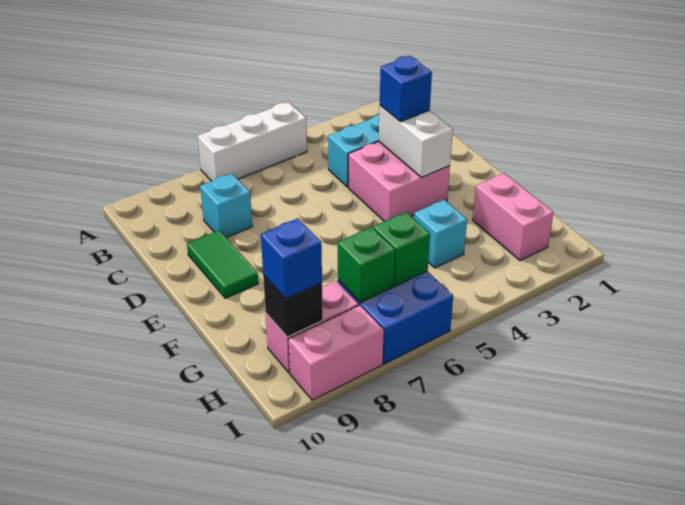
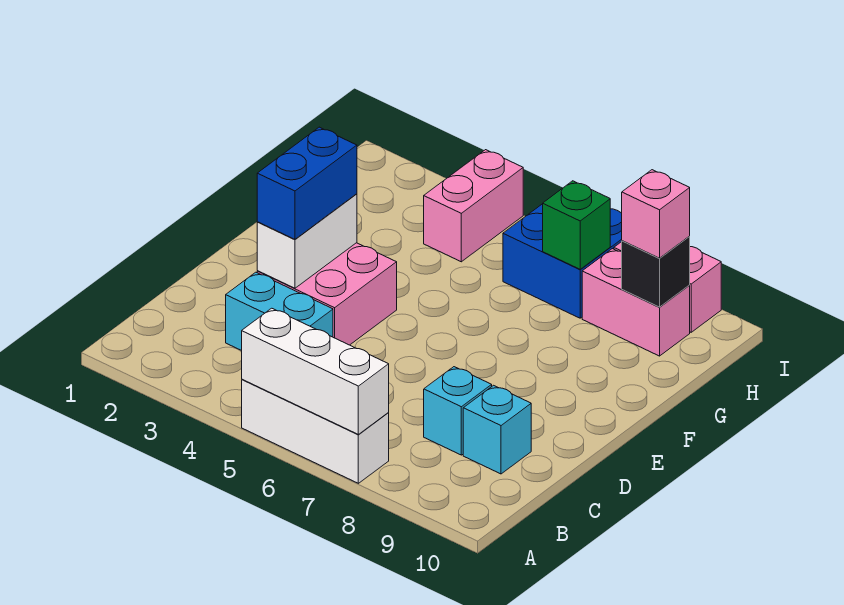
none -> white 1x3 brick [242,308,389,434]
blue 1x1 brick [380,56,432,122] -> blue 1x2 brick [257,127,357,239]
green 1x2 tile [187,231,258,298] -> none
pink 1x2 brick [473,173,553,261] -> pink 1x2 brick moved to [424,150,523,262]
cyan 1x1 brick [414,200,467,268] -> cyan 1x1 brick moved to [463,385,531,474]
green 1x1 brick [373,212,430,286] -> none
blue 1x1 brick [261,218,322,299] -> pink 1x1 brick [622,170,690,258]

